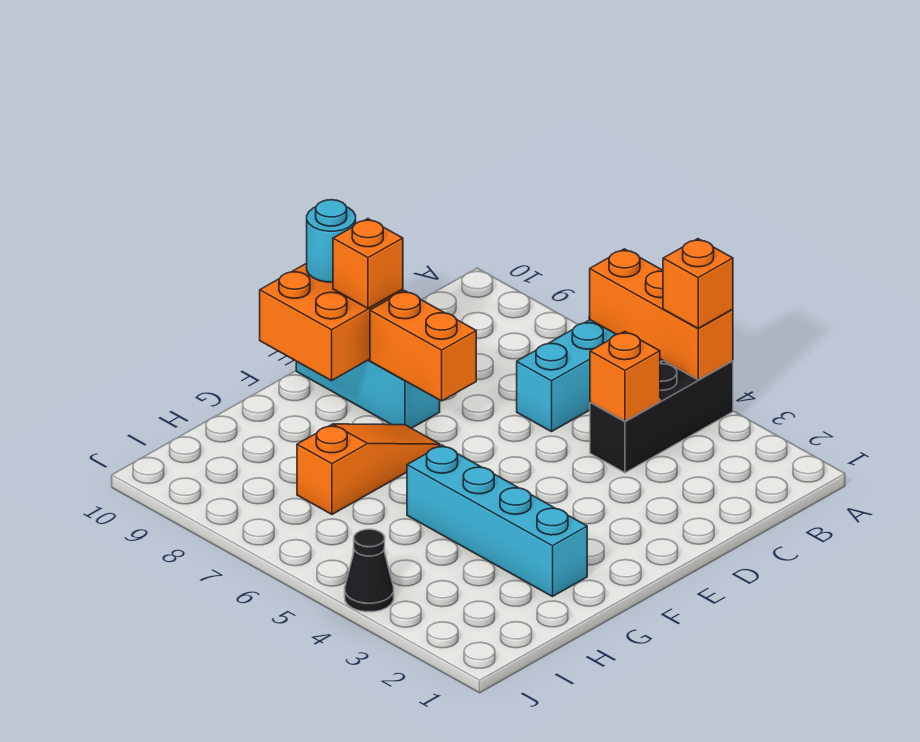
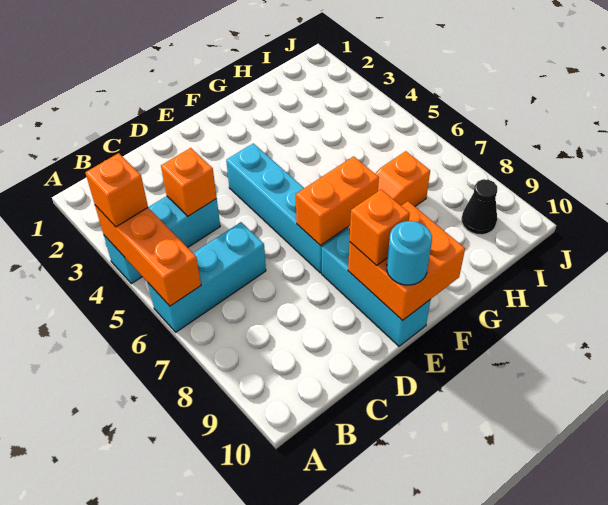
black 1x3 brick [590,361,733,473] -> cyan 1x3 brick [104,196,220,284]
orange 1x2 brick [370,291,476,401] -> orange 1x2 brick turned to [296,156,379,246]
cyan 1x4 brick [407,445,587,597] -> cyan 1x4 brick moved to [226,143,348,273]
black 1x1 cone [345,529,394,612] -> black 1x1 cone moved to [462,179,497,235]

